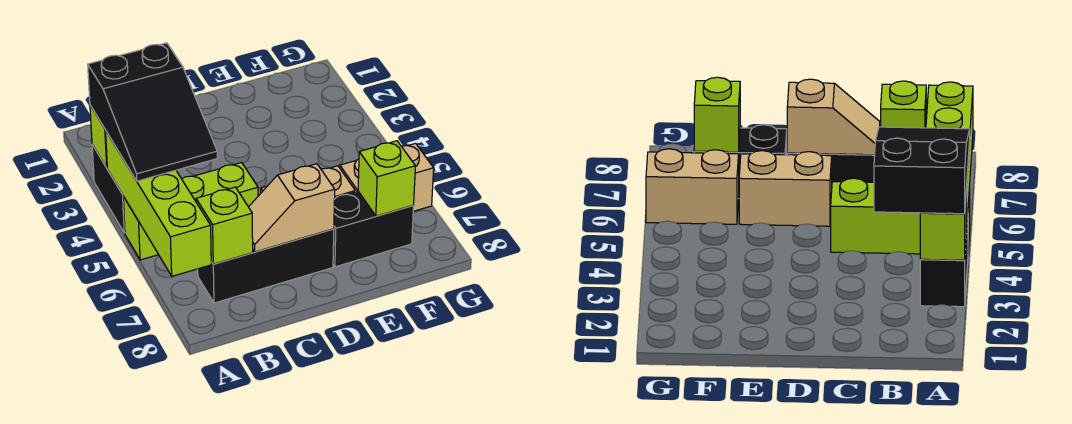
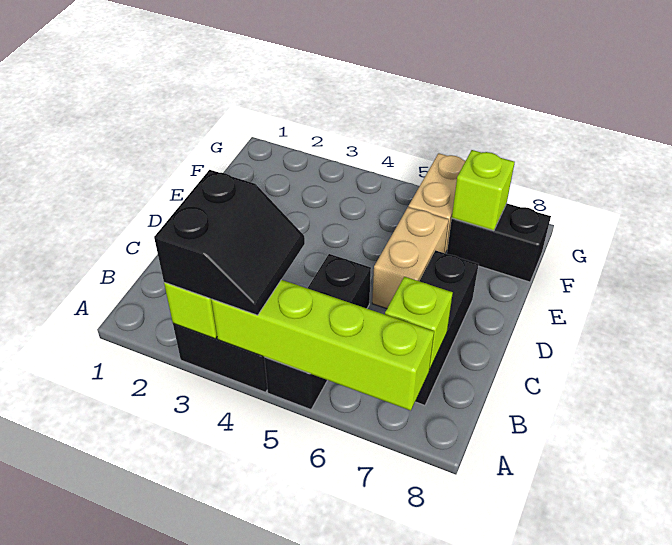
black 2x3 slope [88,43,217,181] -> black 2x2 slope [154,170,305,315]
lime 1x3 brick [123,163,258,260] -> black 1x3 brick [264,254,371,410]
tan 1x2 slope [249,164,335,252] -> none
black 1x2 brick [333,191,414,267] -> black 1x2 brick turned to [447,203,551,282]

